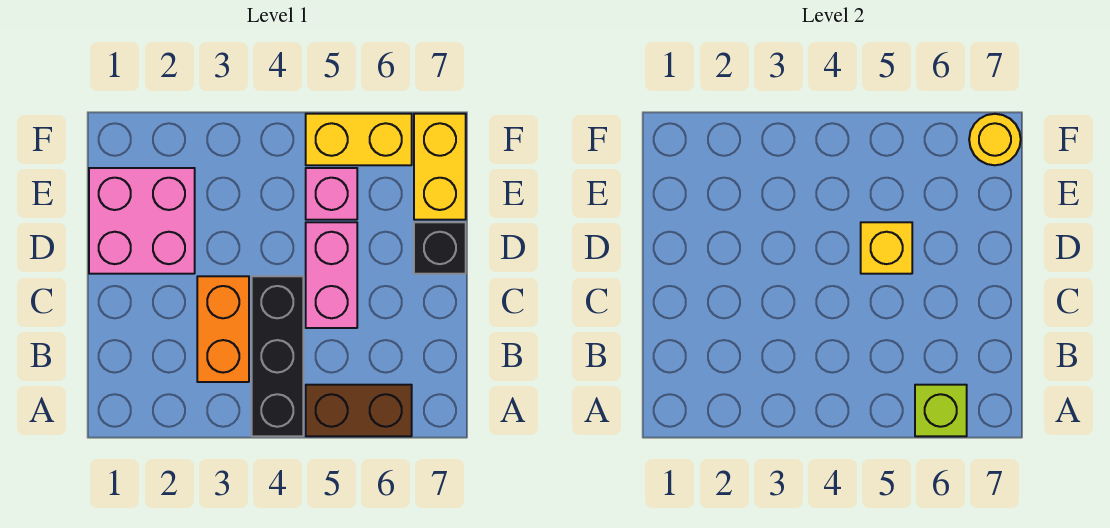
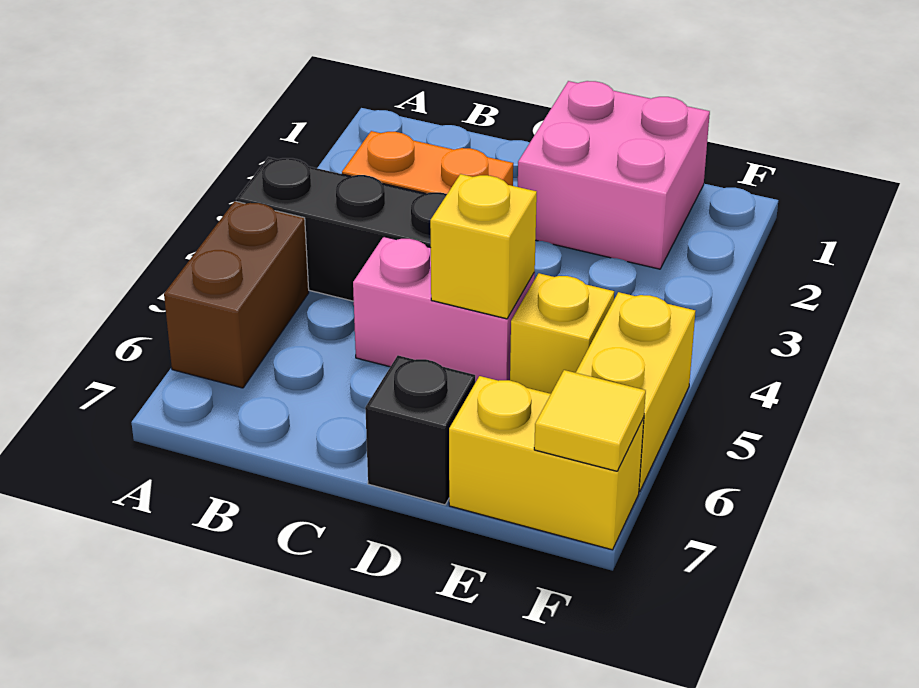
lime 1x1 brick [915,385,967,436] -> none
pink 1x1 brick [306,168,357,220] -> yellow 1x1 brick [510,273,614,394]
yellow 1x1 round brick [969,114,1021,165] -> yellow 1x1 tile [534,370,646,471]

